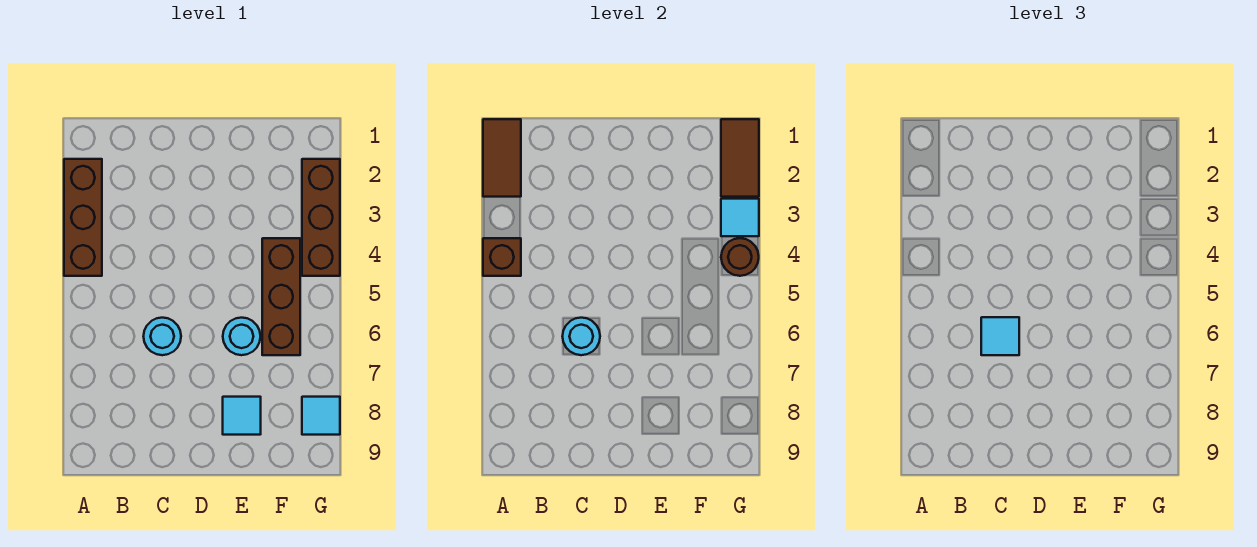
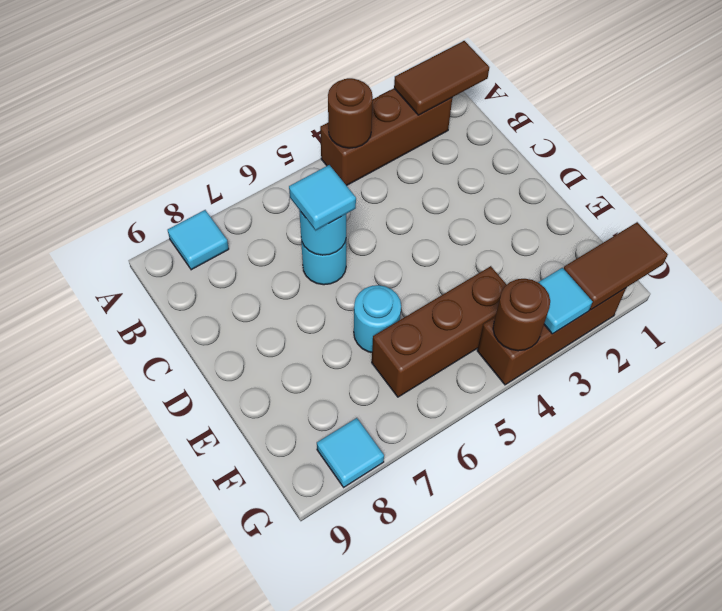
brown 1x1 brick [483,238,521,276] -> brown 1x1 round brick [328,78,373,148]
cyan 1x1 tile [223,397,261,435] -> cyan 1x1 tile moved to [168,210,229,270]

